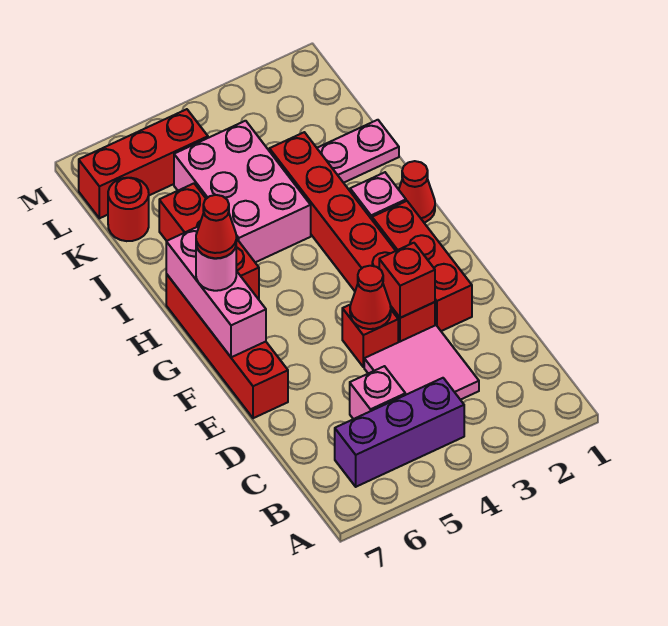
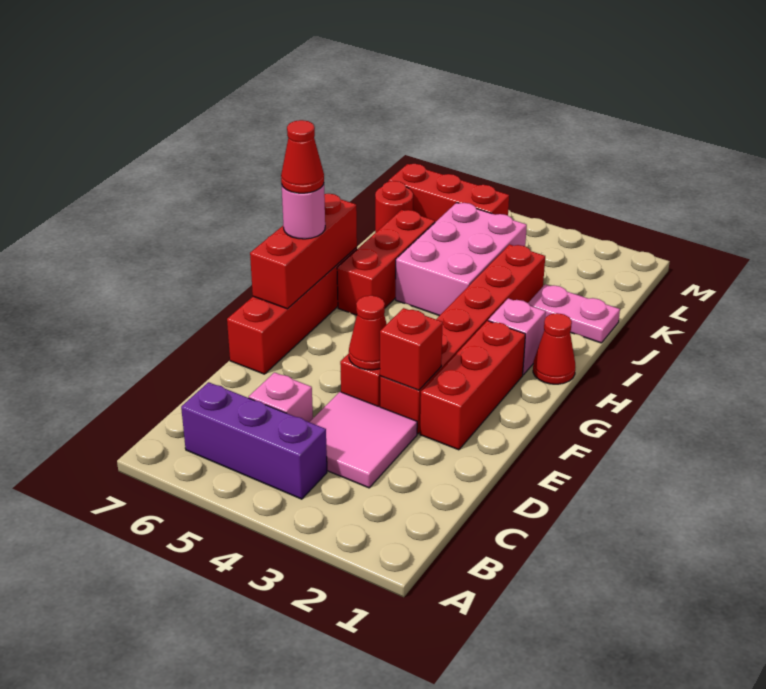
pink 1x3 brick [166,226,266,357] -> red 1x3 brick [250,194,357,309]

